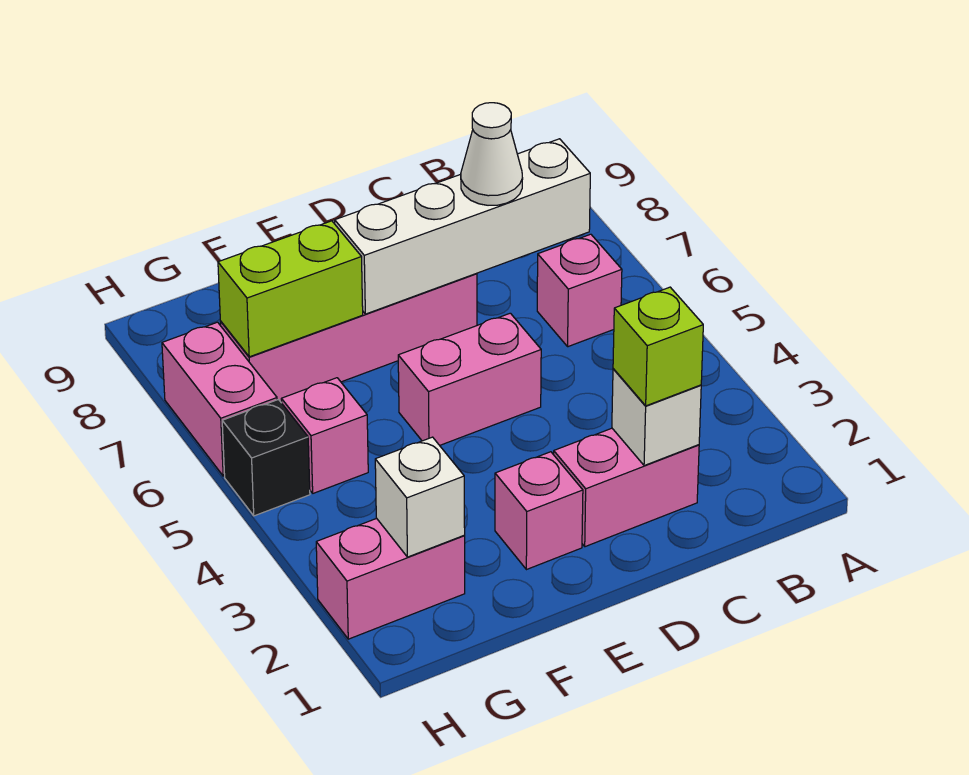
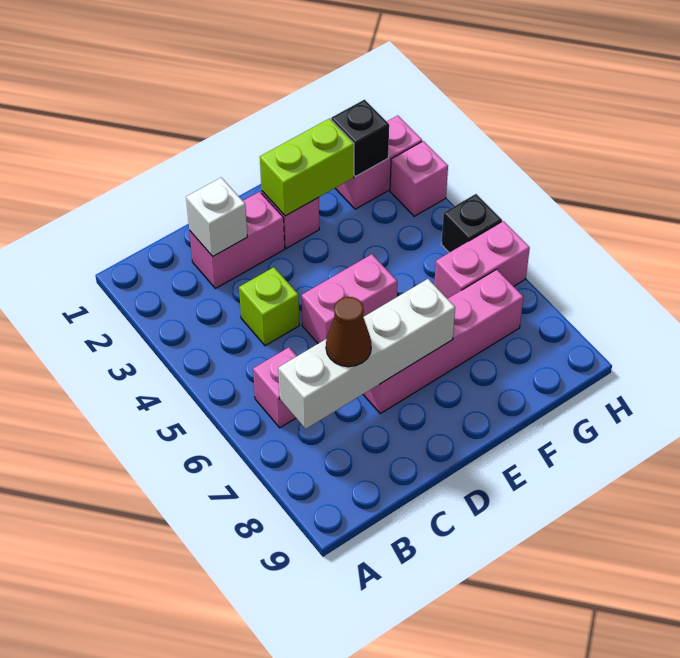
lime 1x1 brick [613,287,703,406] -> lime 1x1 brick moved to [239,267,299,346]
white 1x1 cone [461,103,523,205] -> brown 1x1 cone [326,297,371,367]
lime 1x2 brick [218,221,363,357] -> lime 1x2 brick moved to [260,119,354,216]
white 1x1 brick [375,437,465,557] -> black 1x1 brick [331,100,389,177]
pink 1x1 brick [281,378,368,493] -> pink 1x1 brick moved to [390,141,448,216]
pink 1x2 brick [162,322,277,476] -> pink 1x2 brick turned to [434,221,530,299]

